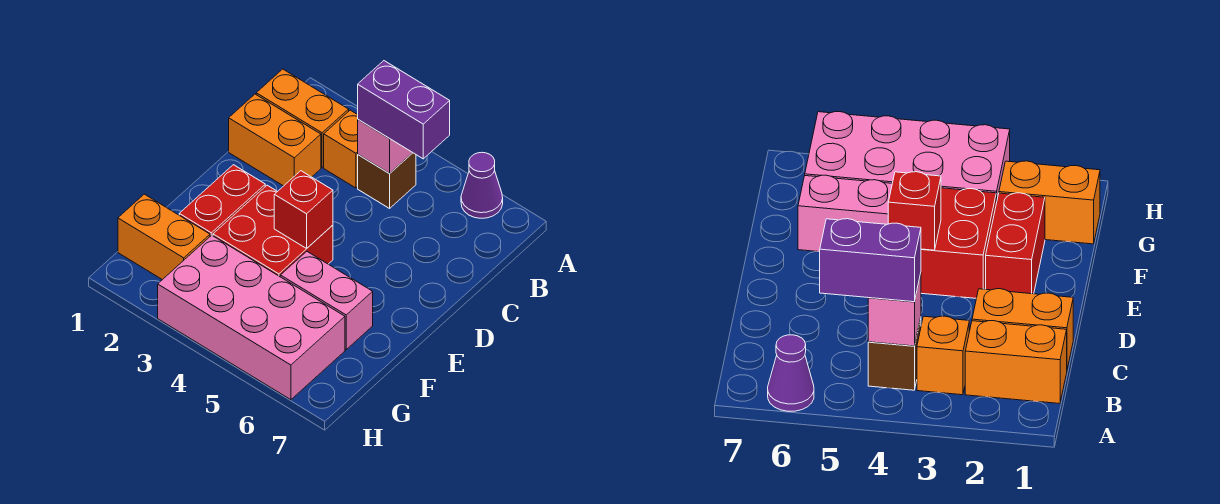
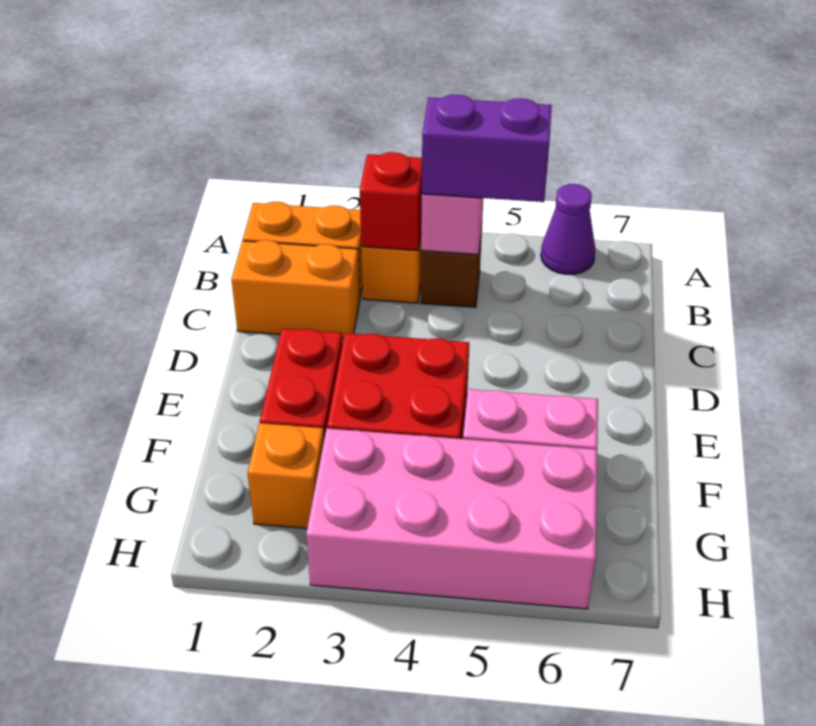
red 1x1 brick [274,171,333,248] -> red 1x1 brick moved to [360,152,422,250]
orange 1x2 brick [118,194,210,280] -> orange 1x1 brick [248,423,324,529]

